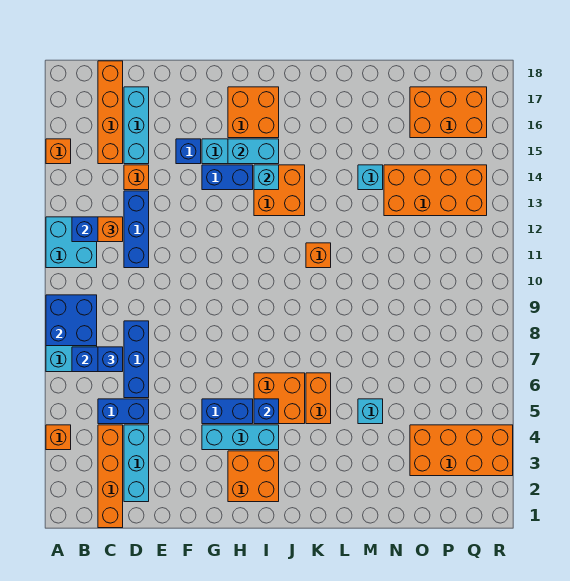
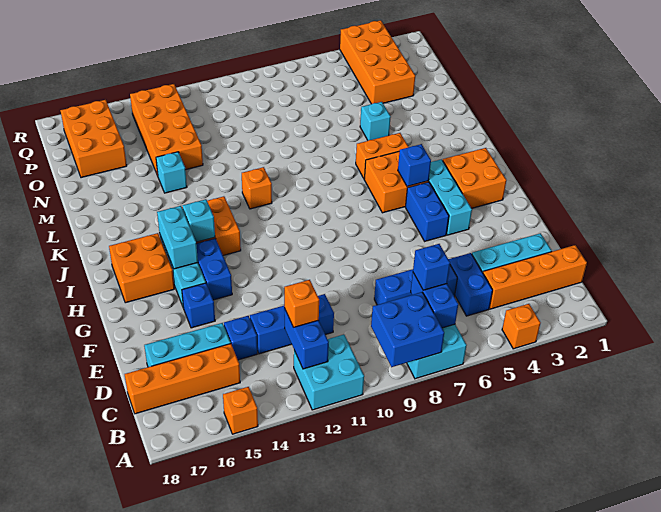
orange 1x1 brick [124,165,149,190] -> blue 1x1 brick [224,316,257,360]

